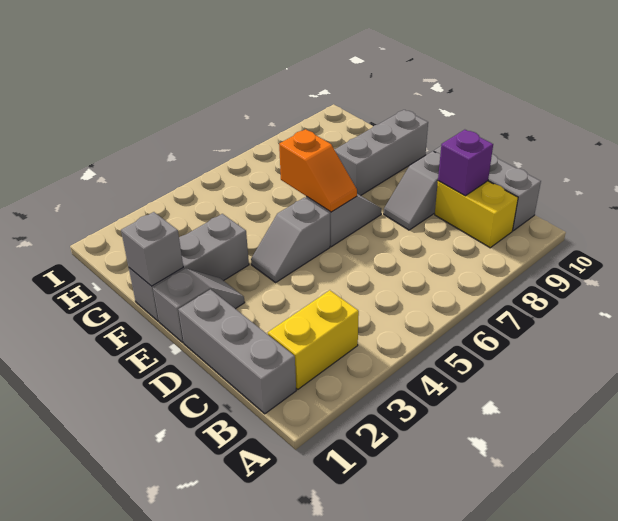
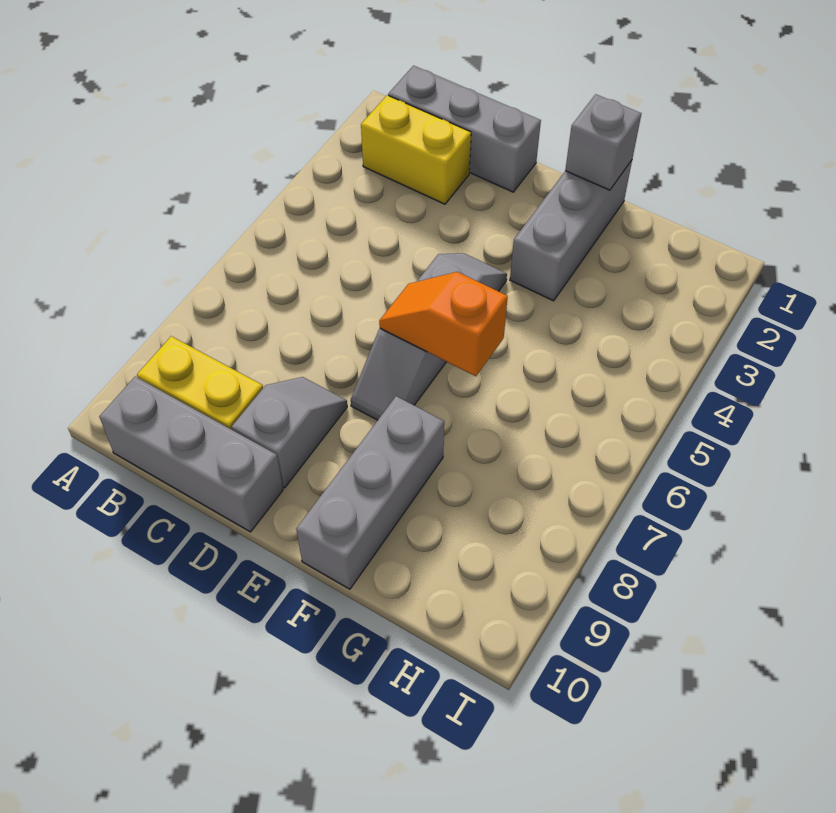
yellow 1x2 brick [268,290,359,389] -> yellow 1x2 brick turned to [361,95,471,204]
purple 1x1 brick [438,130,493,196] -> none
grey 1x2 slope [153,268,245,342] -> none

